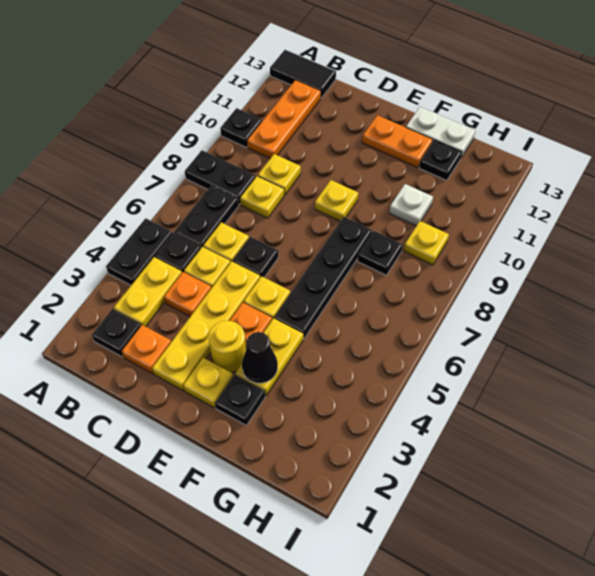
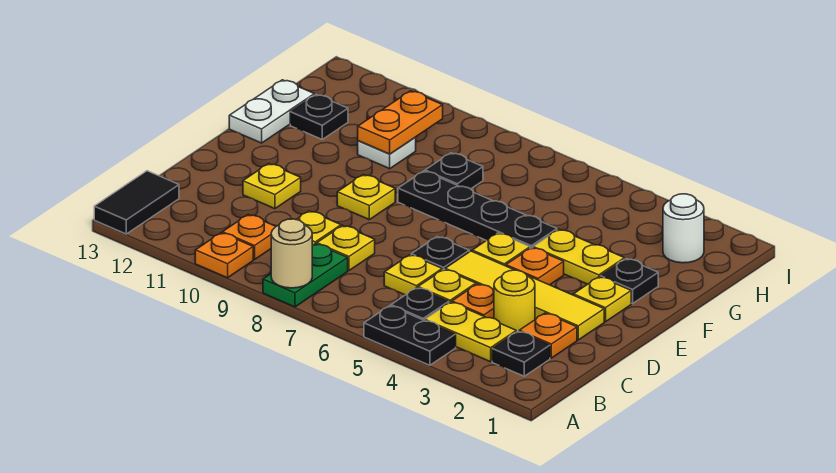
black 1x2 plate [185,150,256,204] -> green 1x2 plate [263,244,348,307]
none -> tan 1x1 round brick [271,219,312,288]
black 1x1 plate [220,108,262,147] -> orange 1x1 plate [195,233,253,278]
black 1x2 plate [175,185,239,248] -> none
orange 1x3 plate [247,80,321,158] -> orange 1x1 plate [222,215,276,260]
yellow 1x4 plate [152,261,260,390] -> yellow 1x4 tile [445,251,604,340]
yellow 1x1 round brick [209,321,246,373] -> yellow 1x1 round brick moved to [494,270,535,332]
orange 1x2 plate [362,115,433,168] -> orange 1x2 plate moved to [358,91,443,154]
black 1x1 cone [242,332,278,383] -> none
none -> white 1x1 round brick [663,194,704,263]
yellow 1x1 plate [404,221,449,265] -> yellow 1x1 plate moved to [243,164,301,209]

